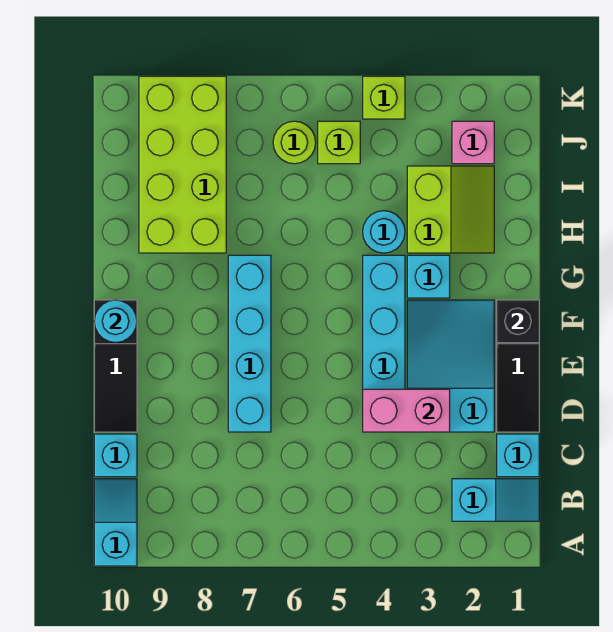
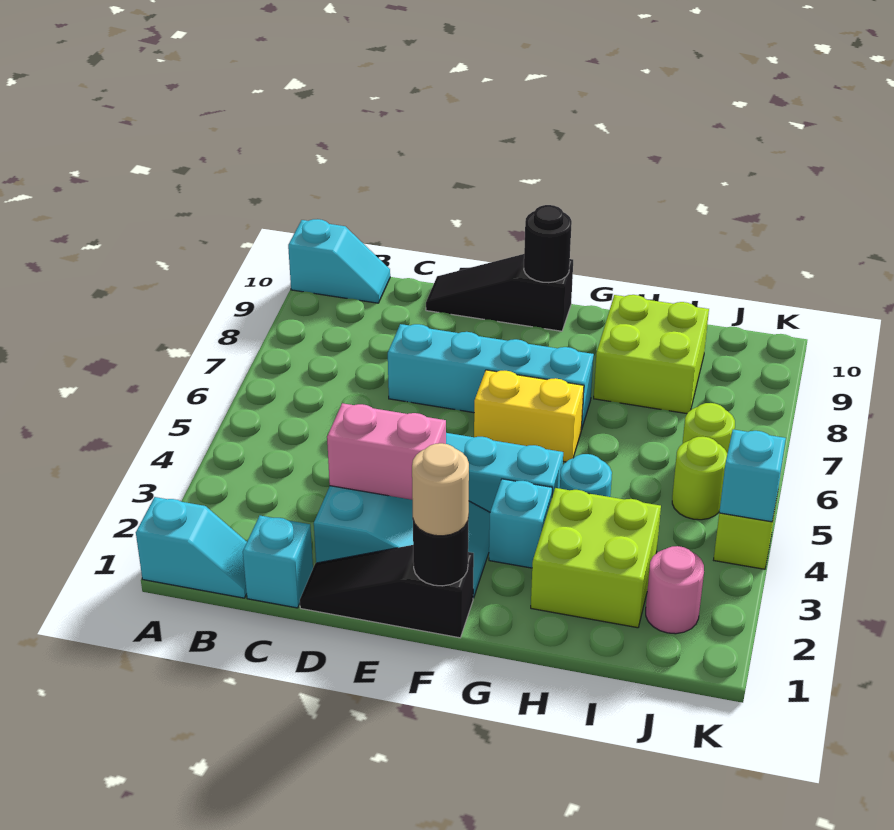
cyan 1x2 slope [452,479,539,521] -> cyan 1x2 slope turned to [136,497,247,598]
cyan 1x1 brick [94,434,137,477] -> cyan 1x1 brick moved to [719,430,786,522]
pink 1x2 brick [363,389,450,432] -> pink 1x2 brick turned to [327,403,446,500]
black 1x1 brick [497,300,539,343] -> black 1x1 round brick [413,520,468,586]
none -> tan 1x1 round brick [412,443,469,536]
none -> yellow 1x2 brick [474,370,584,462]
cyan 1x1 round brick [94,300,137,343] -> black 1x1 round brick [524,205,572,283]
lime 2x2 slope [407,166,494,253] -> lime 2x2 brick [531,488,661,628]
lime 2x4 brick [139,76,226,253] -> lime 2x2 brick [594,295,709,414]
pink 1x1 brick [452,121,494,164] -> pink 1x1 round brick [646,546,704,634]
lime 1x1 brick [318,121,360,164] -> lime 1x1 round brick [672,437,727,520]

